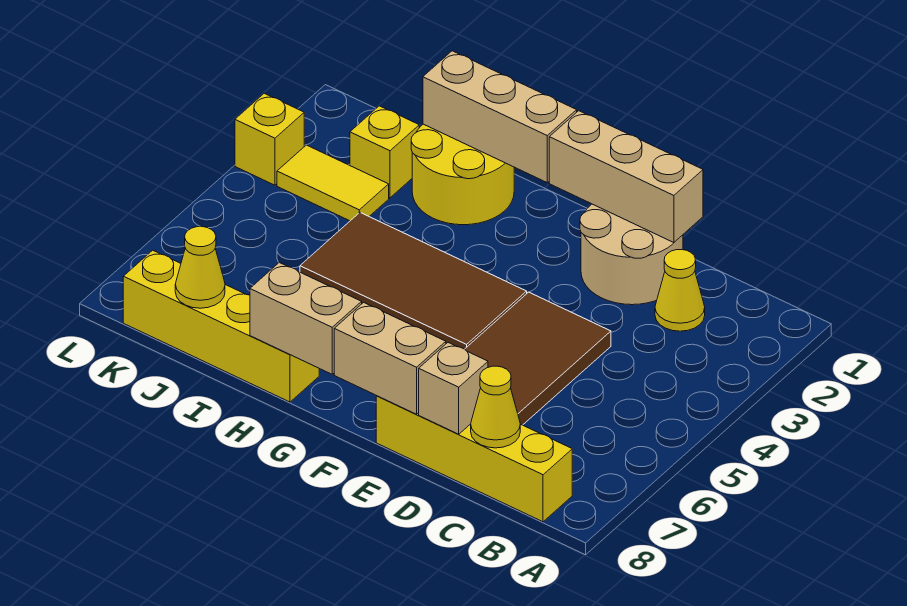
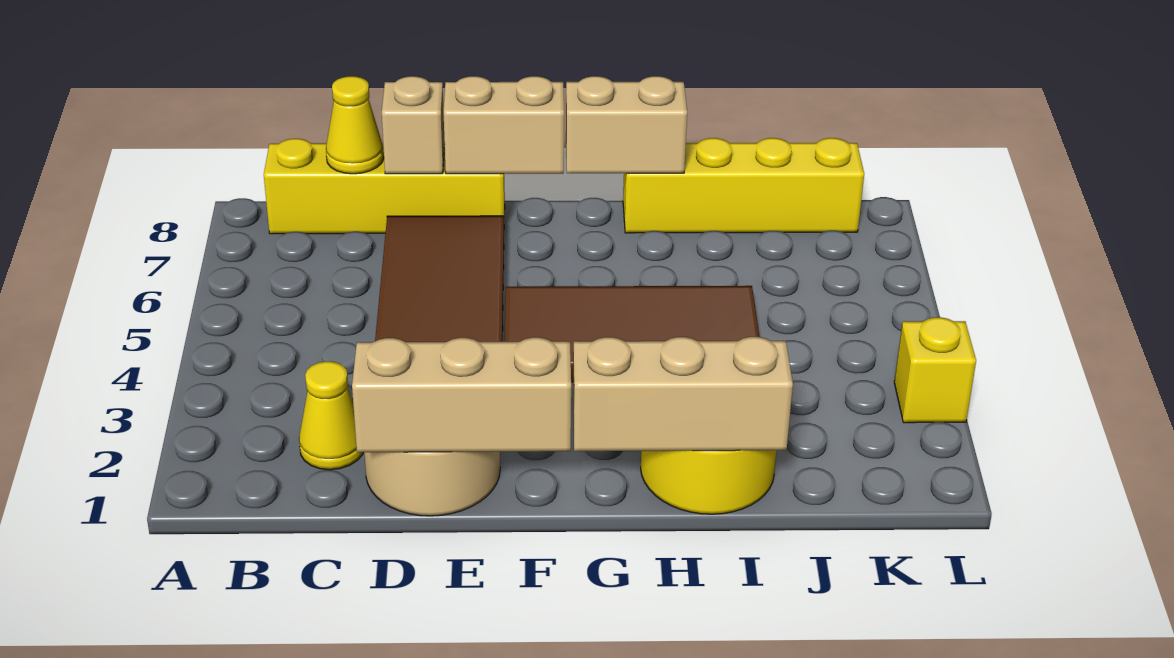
yellow 1x1 brick [350,106,419,198] -> none
yellow 1x2 tile [277,145,389,221] -> none
yellow 1x1 cone [175,227,225,308] -> none

